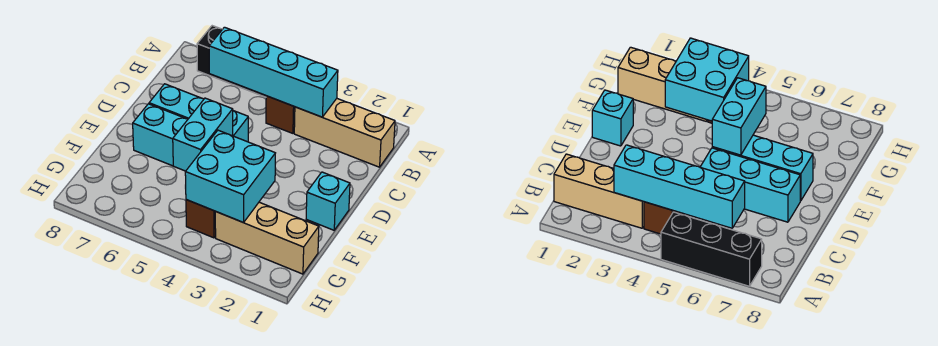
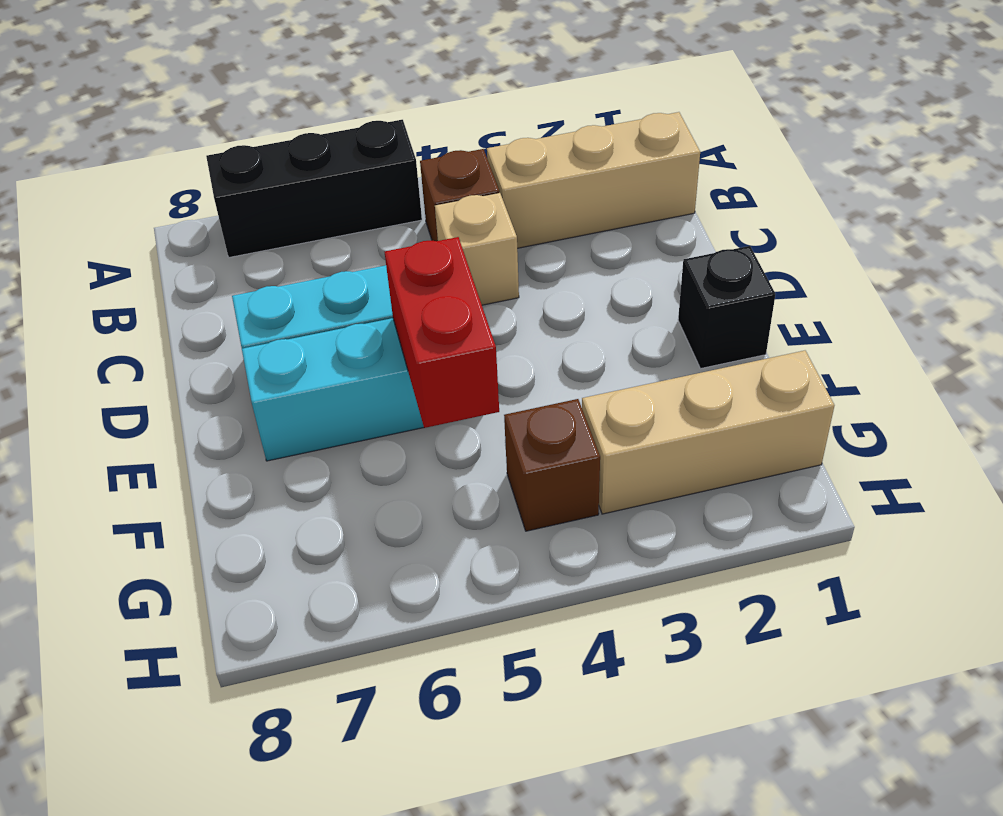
cyan 1x4 brick [209,27,338,117] -> none
none -> tan 1x1 brick [435,193,519,305]
cyan 1x1 brick [306,172,350,230] -> black 1x1 brick [678,246,775,369]
cyan 1x2 brick [173,98,233,171] -> red 1x2 brick [385,237,499,428]
cyan 2x2 brick [185,130,275,223] -> none

